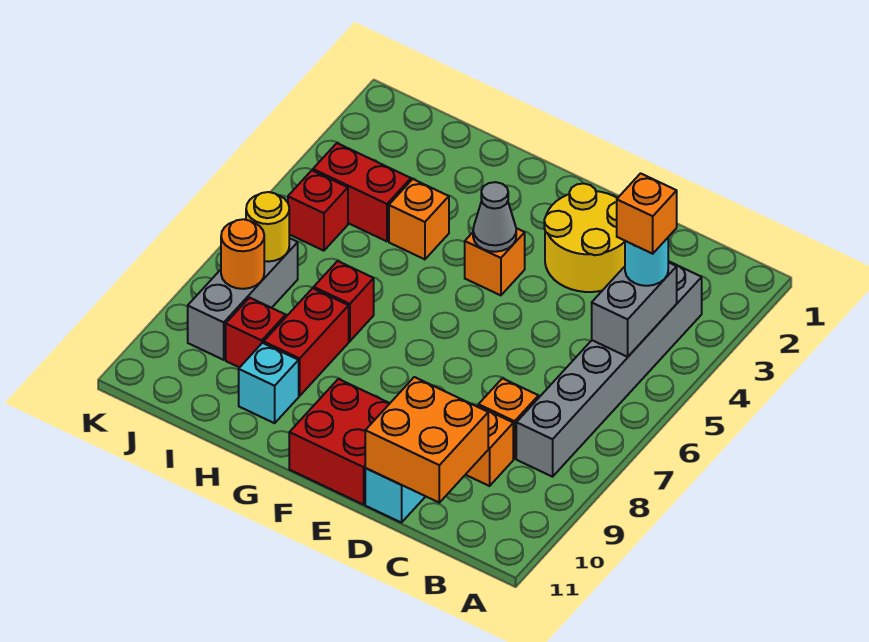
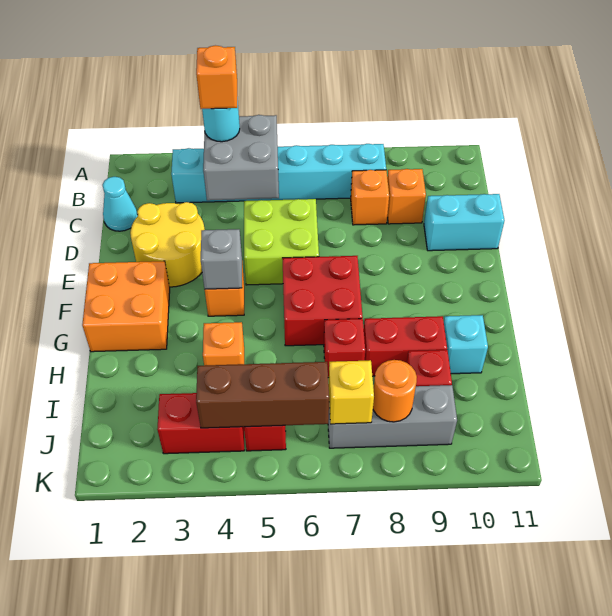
grey 1x6 brick [516,261,702,477] -> cyan 1x6 brick [171,144,386,203]
grey 1x2 brick [592,262,677,357] -> grey 2x2 brick [203,115,279,200]
none -> cyan 1x1 cone [103,177,138,231]
orange 2x2 brick [365,377,488,503] -> orange 2x2 brick moved to [82,261,170,352]
none -> lime 2x2 brick [244,199,319,285]
red 2x2 brick [289,379,390,505] -> red 2x2 brick moved to [282,256,363,346]
grey 1x1 cone [473,182,516,252] -> grey 1x1 brick [201,229,242,289]
red 1x2 brick [313,143,411,241] -> red 1x2 brick turned to [157,393,244,454]
none -> brown 1x3 brick [196,362,329,428]
yellow 1x1 round brick [246,192,289,262] -> yellow 1x1 brick [329,360,374,424]

